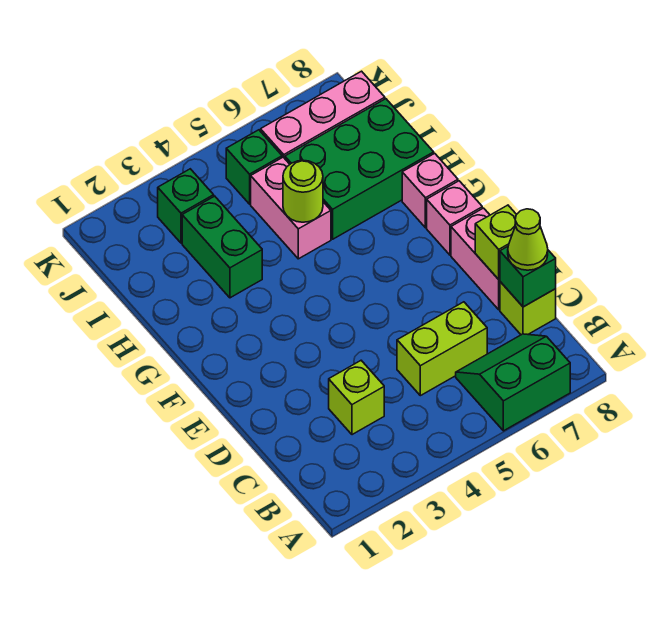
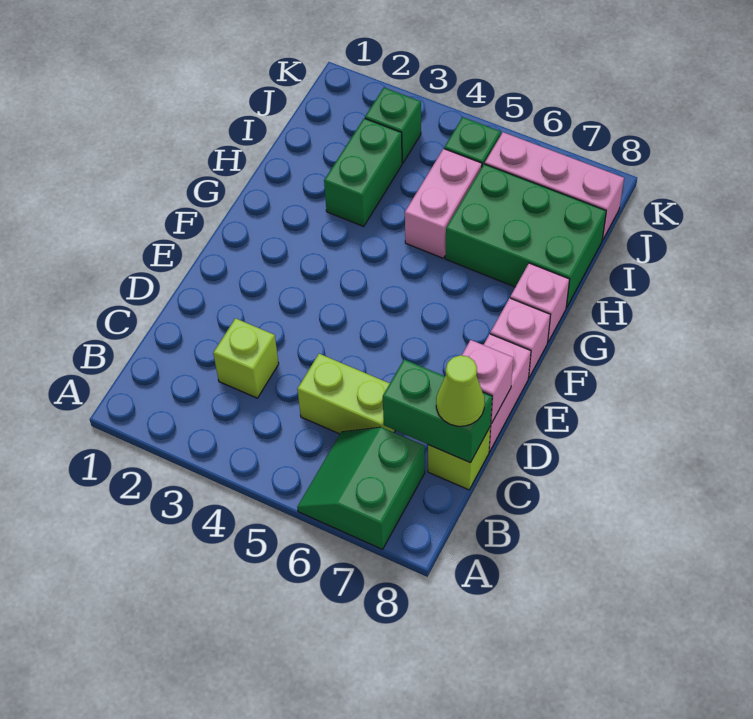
green 2x2 slope [456,334,570,431] -> green 2x2 slope turned to [297,427,425,549]
green 1x1 brick [500,247,556,307] -> green 1x2 brick [383,359,492,463]
lime 1x1 brick [475,205,517,279] -> pink 1x1 brick [462,340,513,424]
lime 1x1 round brick [283,160,323,222] -> none

